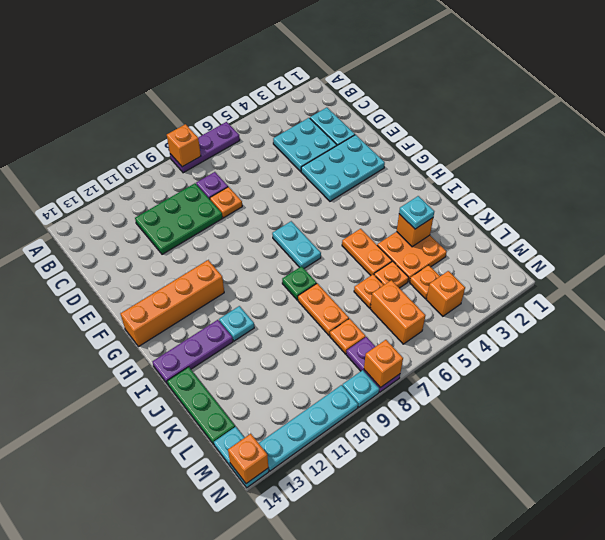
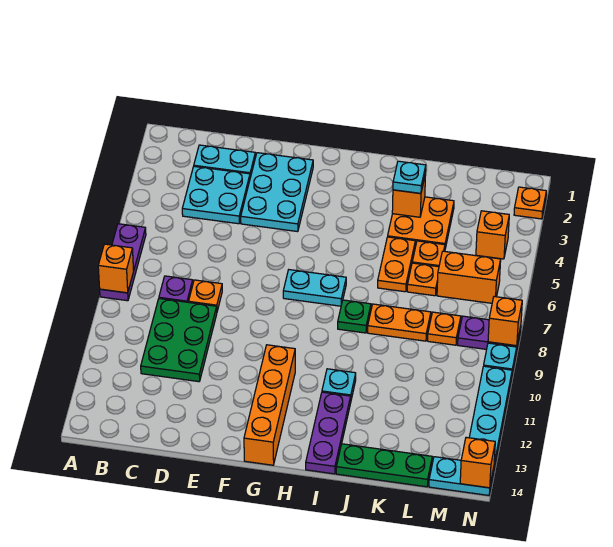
orange 1x2 plate [342,229,392,275] -> orange 1x2 plate turned to [378,237,415,292]
orange 1x1 plate [410,265,440,299] -> orange 1x1 plate moved to [514,187,546,219]

